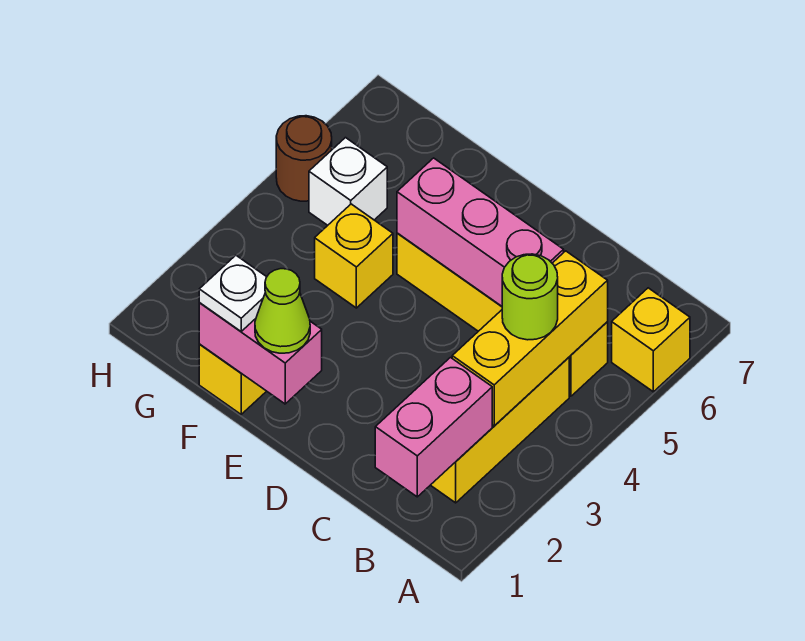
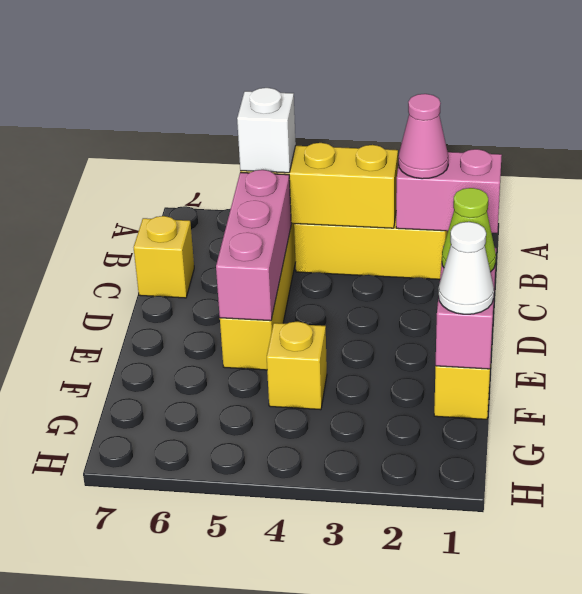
yellow 1x1 brick [612,288,690,392] -> yellow 1x1 brick moved to [134,216,194,298]
none -> pink 1x1 cone [399,94,448,179]
lime 1x1 round brick [502,254,558,340] -> none
white 1x1 plate [199,255,266,331] -> white 1x1 cone [438,222,494,314]
white 1x1 brick [309,138,387,225] -> white 1x1 brick moved to [237,88,296,173]
brown 1x1 round brick [276,116,332,201] -> none

